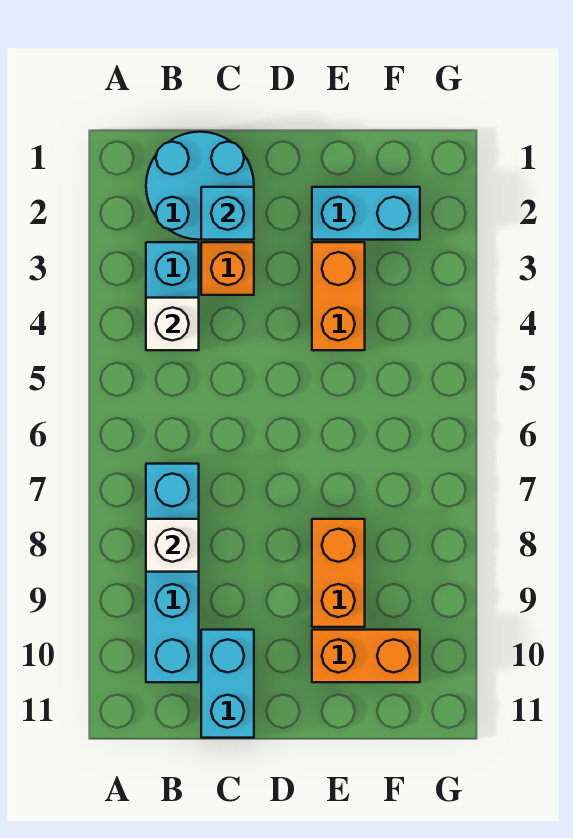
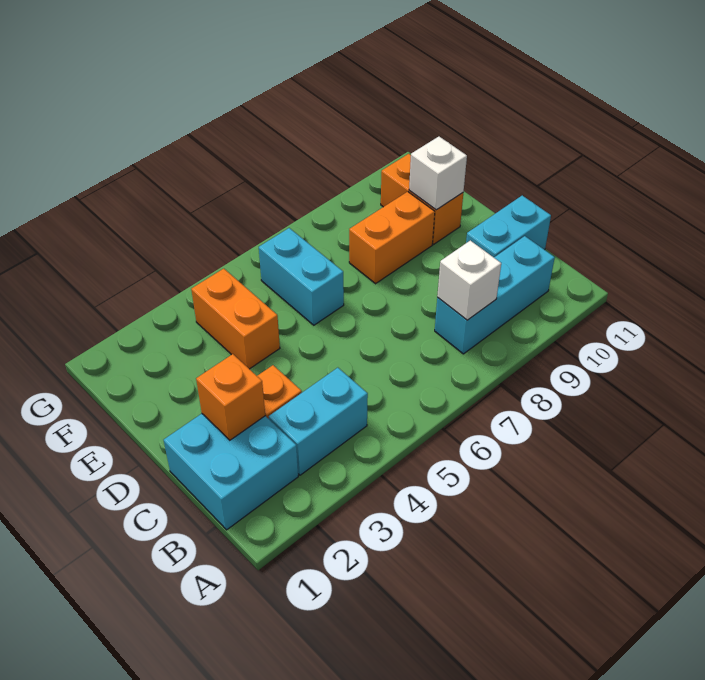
cyan 2x2 round brick [146,132,254,240] -> cyan 2x2 brick [164,414,298,530]
white 1x1 brick [146,298,199,350] -> white 1x1 brick moved to [409,137,467,210]
cyan 1x4 brick [146,464,199,682] -> cyan 1x3 brick [435,236,555,354]
cyan 1x1 brick [201,187,254,240] -> orange 1x1 brick [196,354,265,440]
cyan 1x2 brick [312,187,420,240] -> cyan 1x2 brick moved to [259,228,344,325]
orange 1x2 brick [312,242,365,350] -> orange 1x2 brick turned to [191,269,280,369]

